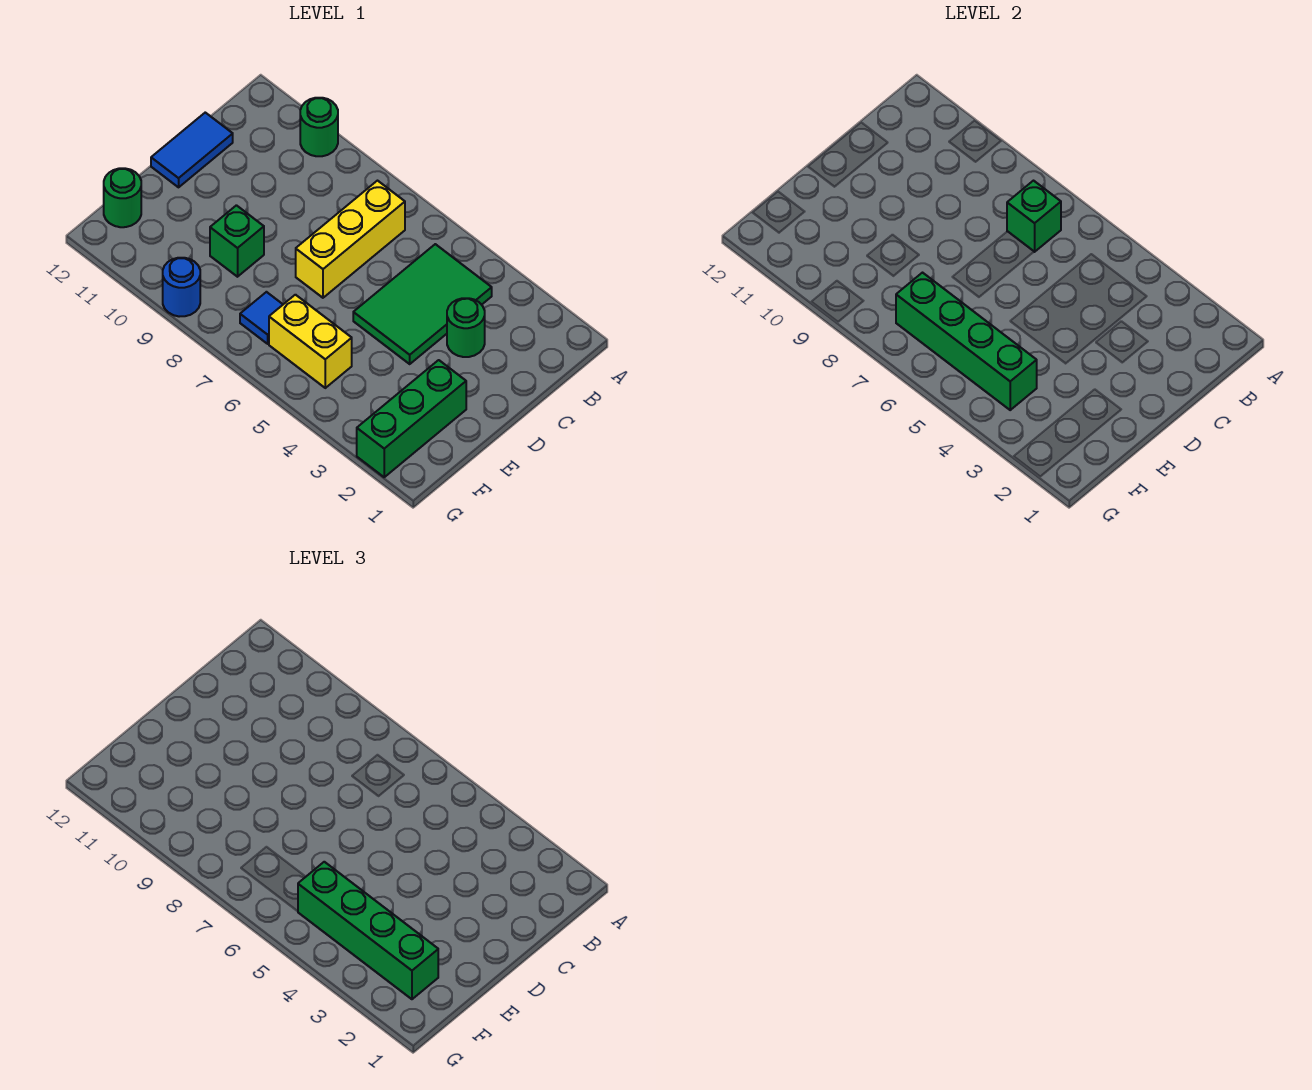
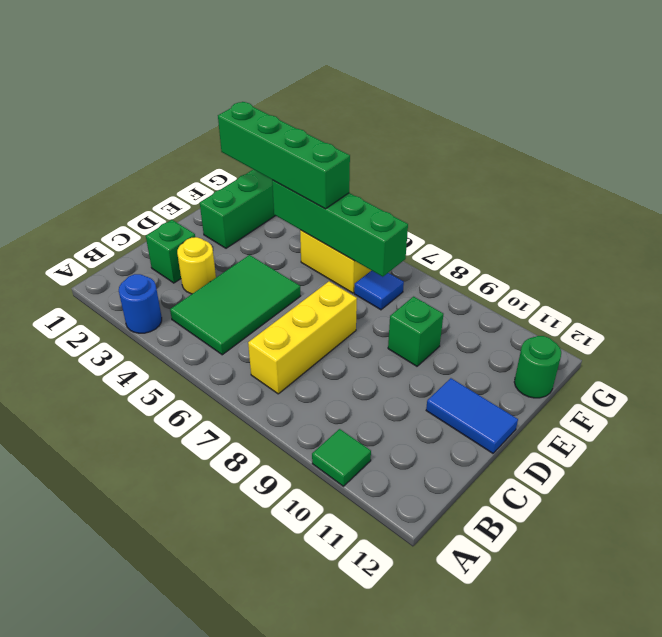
green 1x1 round brick [300,98,338,156] -> green 1x1 tile [312,429,371,486]
green 1x1 brick [1007,181,1061,252] -> green 1x1 brick moved to [146,220,195,283]
green 1x1 round brick [447,298,485,357] -> yellow 1x1 round brick [177,237,216,294]
blue 1x2 tile [151,113,233,187] -> blue 1x2 tile turned to [426,378,518,453]
blue 1x1 round brick [163,258,200,317] -> blue 1x1 round brick moved to [119,274,162,333]

